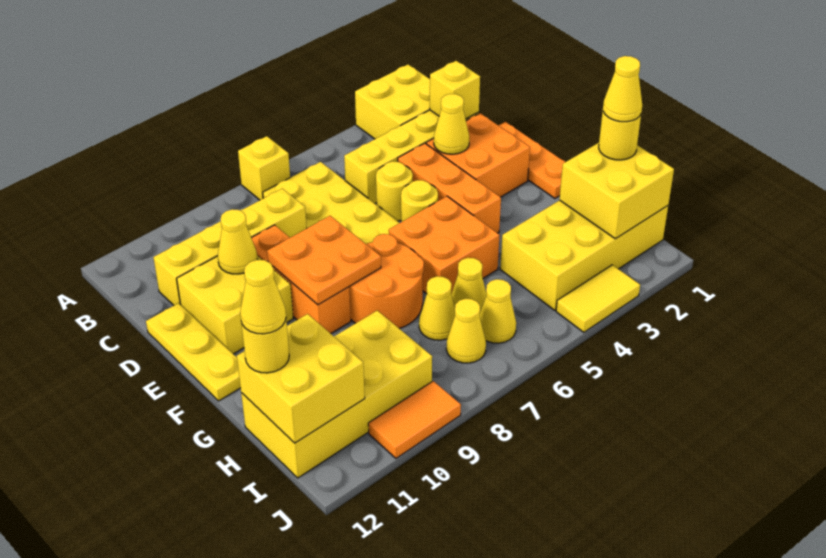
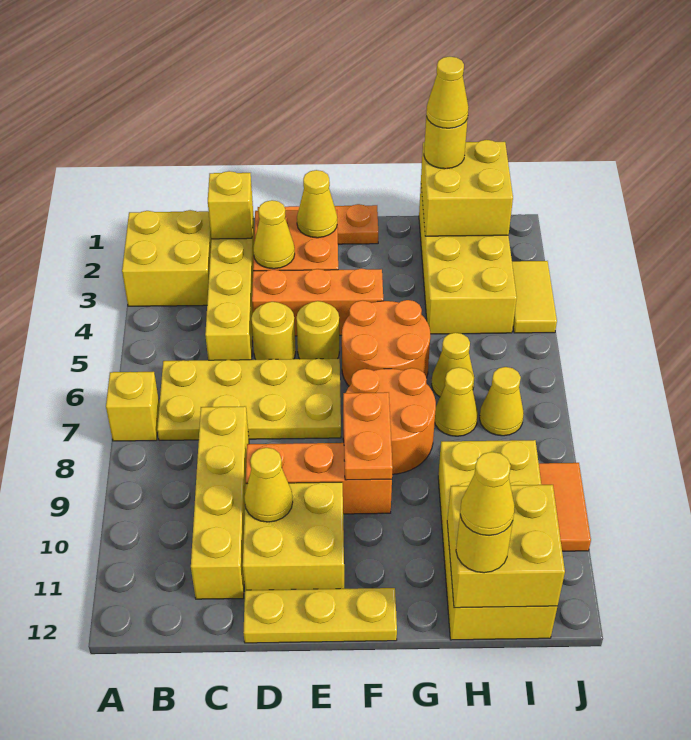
orange 2x2 plate [267,216,381,305] -> orange 1x2 plate [343,392,393,480]
orange 2x2 brick [389,196,500,294] -> orange 2x2 round brick [342,300,430,386]
yellow 1x1 cone [480,279,516,343] -> yellow 1x1 cone moved to [297,170,337,238]

